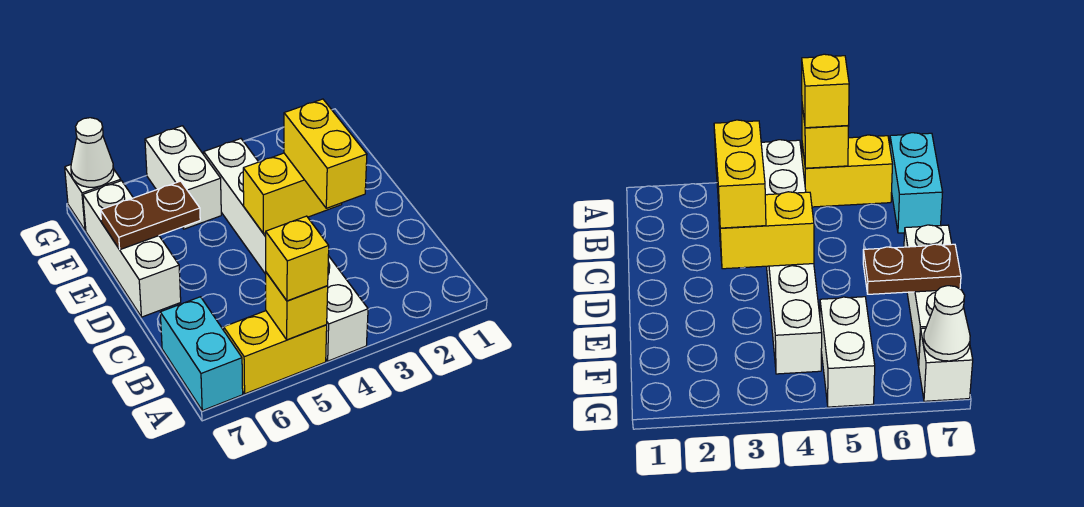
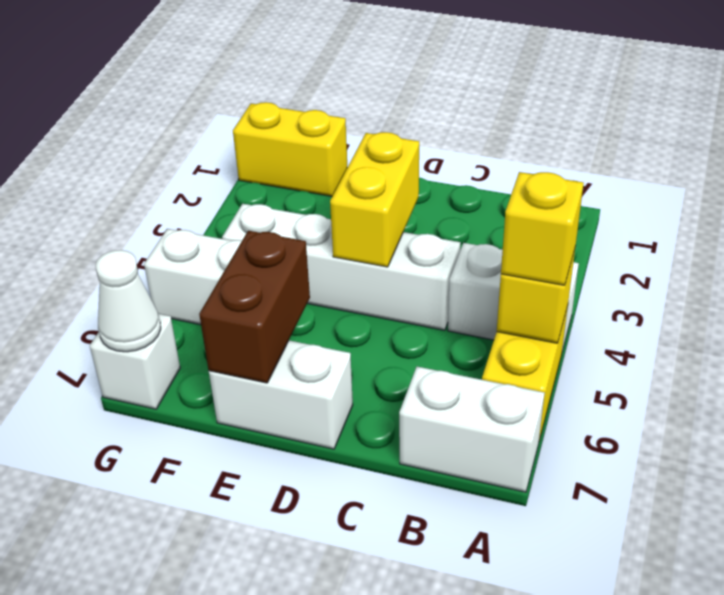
cyan 1x2 brick [160,297,243,410] -> white 1x2 brick [399,367,544,492]
yellow 1x2 brick [284,99,367,208] -> yellow 1x2 brick moved to [233,102,347,196]
white 1x3 brick [83,181,181,317] -> white 1x2 brick [209,340,353,449]
brown 1x2 plate [101,181,200,250] -> brown 1x2 brick [199,231,310,383]

